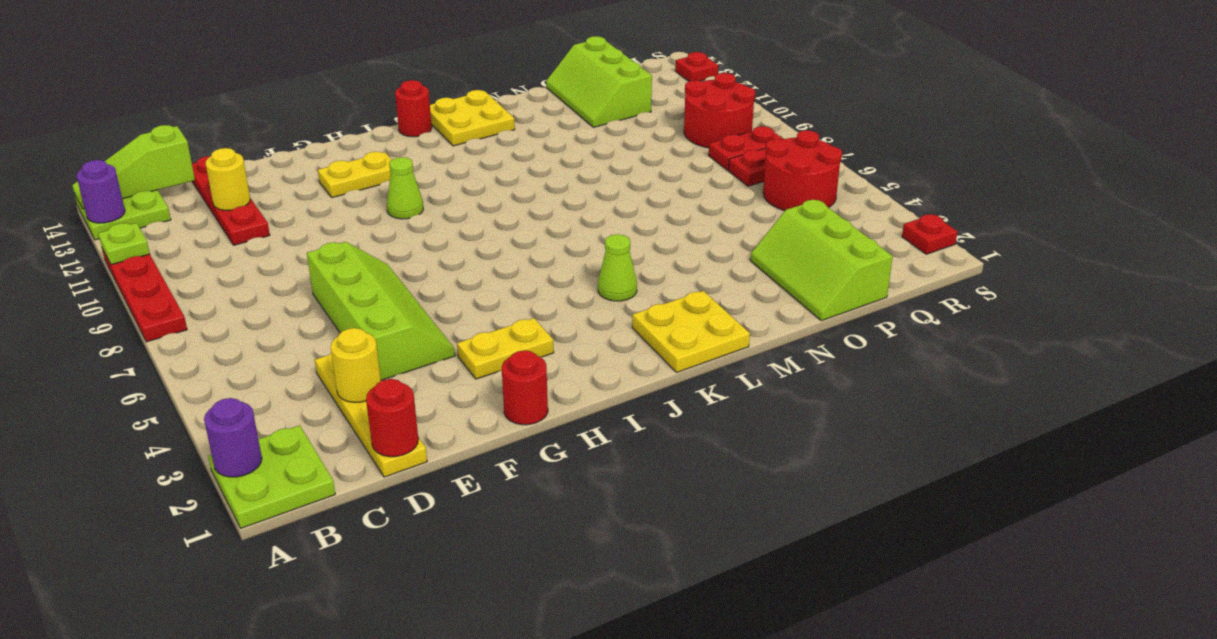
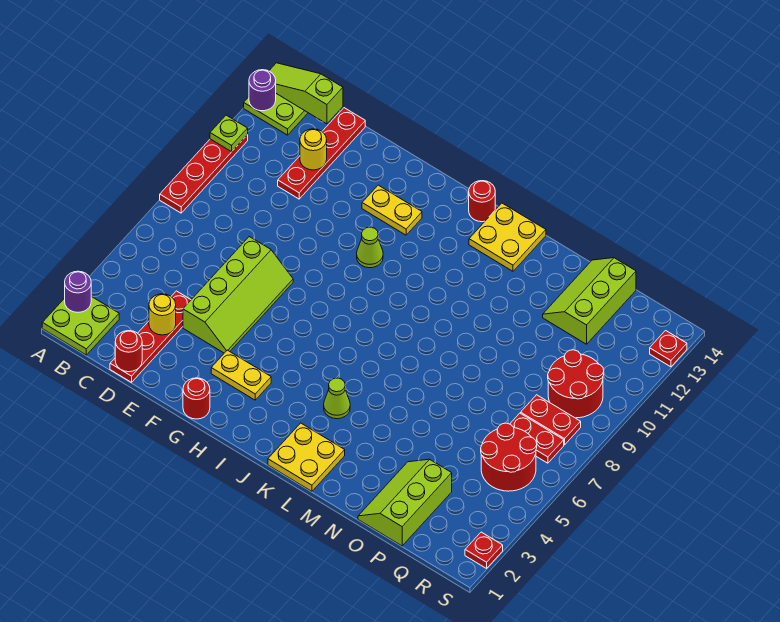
yellow 1x4 plate [315,353,427,477] -> red 1x4 plate [110,291,191,382]

